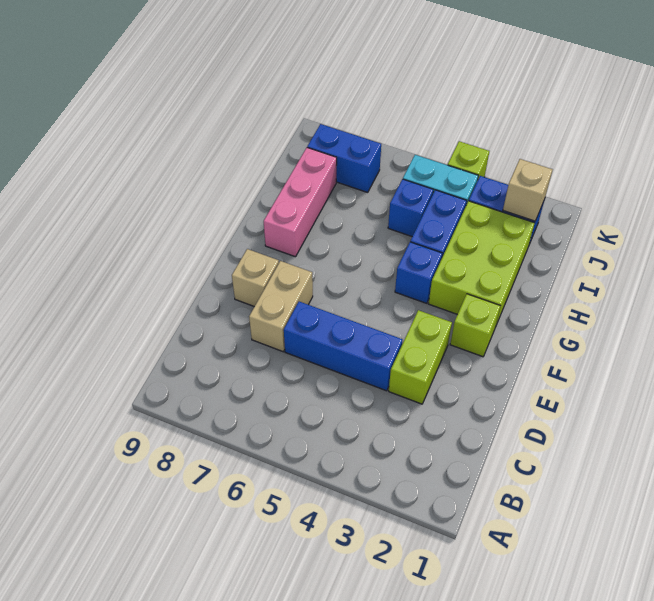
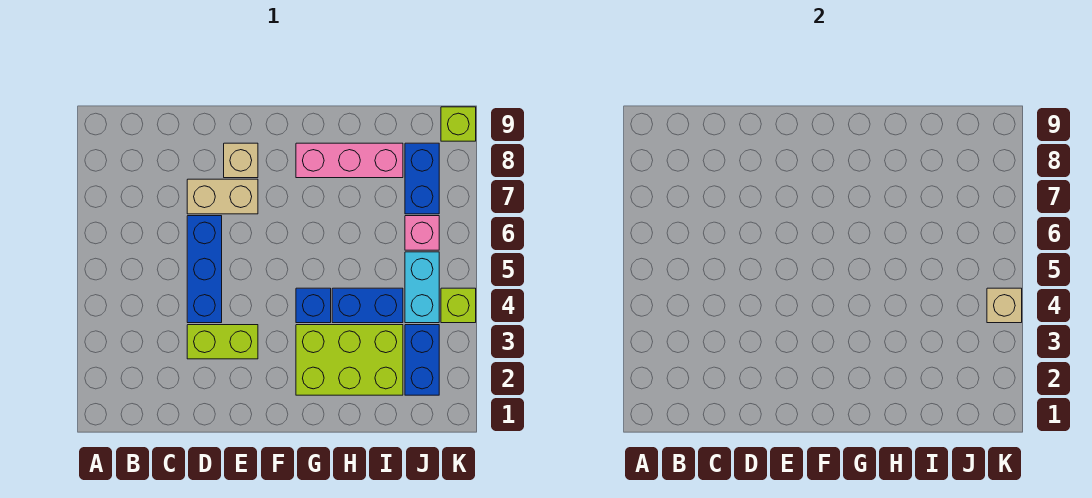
lime 1x1 brick [450,294,500,357] -> lime 1x1 brick moved to [441,107,476,141]
blue 1x1 brick [388,179,433,236] -> none
tan 1x1 brick [503,159,553,221] -> tan 1x1 brick moved to [987,288,1022,323]
none -> pink 1x1 brick [405,216,439,250]

